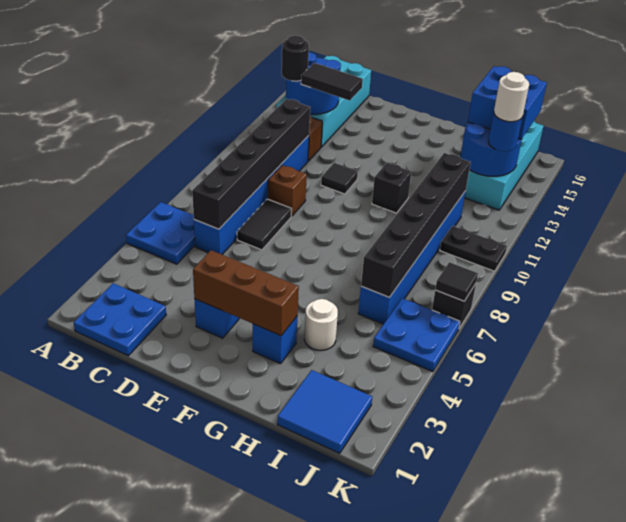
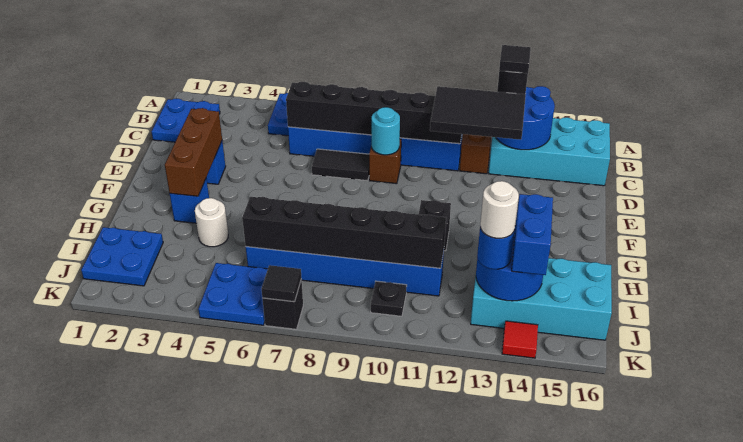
black 1x2 tile [301,63,363,100] -> black 2x3 tile [430,86,526,140]
none -> cyan 1x1 round brick [372,107,400,155]
black 1x1 tile [321,163,358,194] -> black 1x1 tile moved to [499,45,531,73]
blue 2x2 tile [277,370,372,453] -> blue 2x2 plate [81,227,163,286]
blue 2x2 brick [468,66,547,139] -> blue 1x2 brick [512,194,553,275]
black 1x2 plate [440,226,507,271] -> black 1x1 plate [371,281,407,316]
none -> red 1x1 tile [502,321,538,358]

